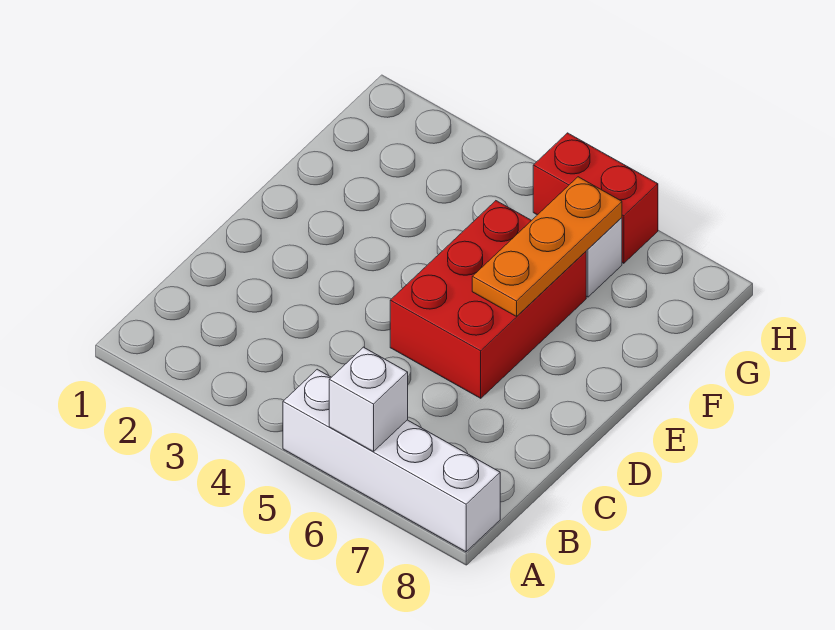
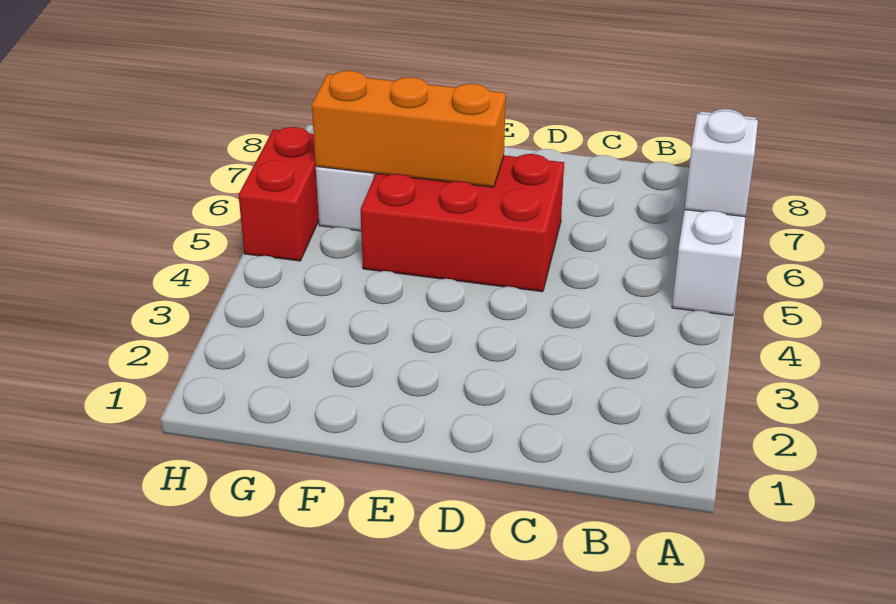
orange 1x3 plate [472,177,622,316] -> orange 1x3 brick [312,71,506,187]

